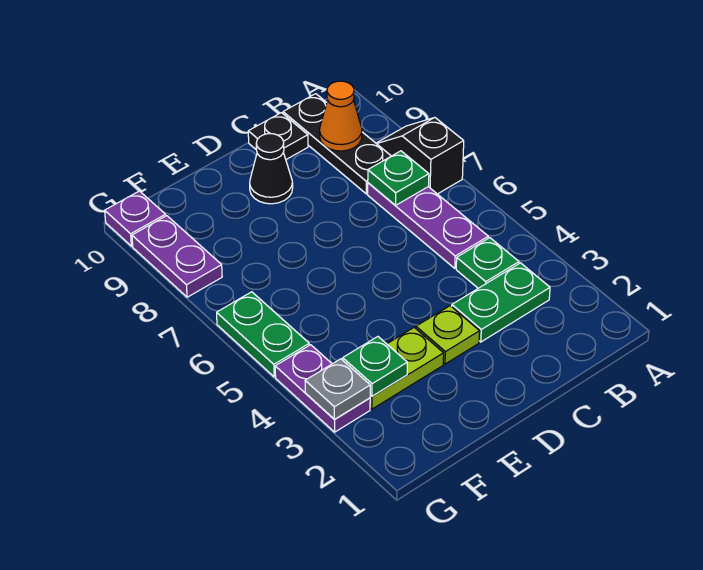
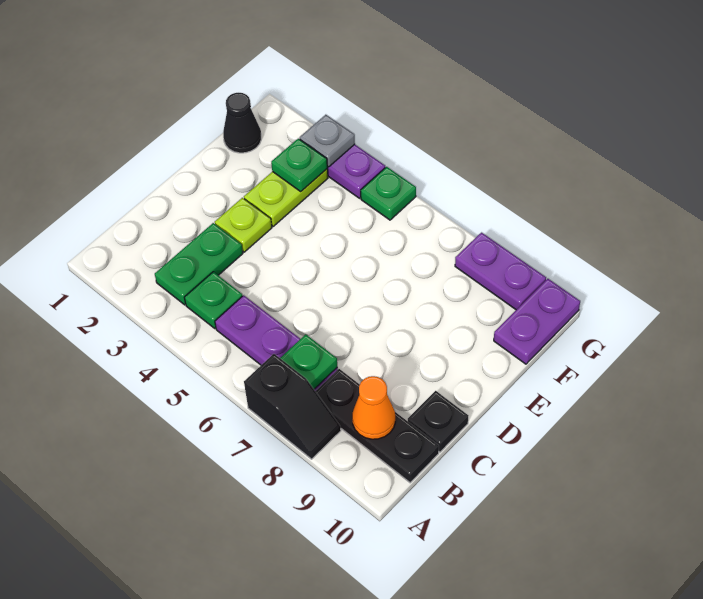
black 1x1 cone [250,134,293,204] -> black 1x1 cone moved to [223,93,261,153]
green 1x2 plate [217,292,309,377] -> green 1x1 plate [361,167,416,220]
purple 1x1 plate [105,191,166,246] -> purple 1x2 plate [494,279,580,364]

